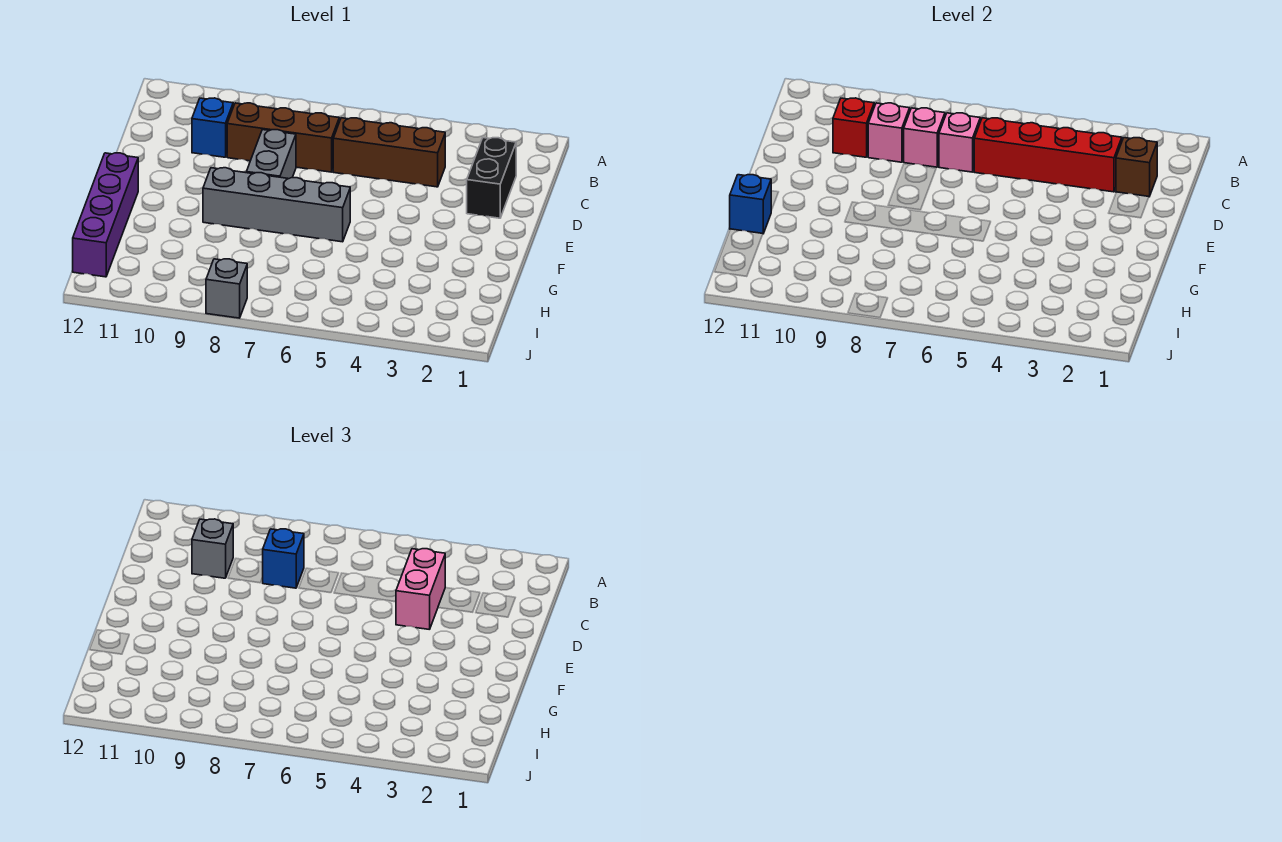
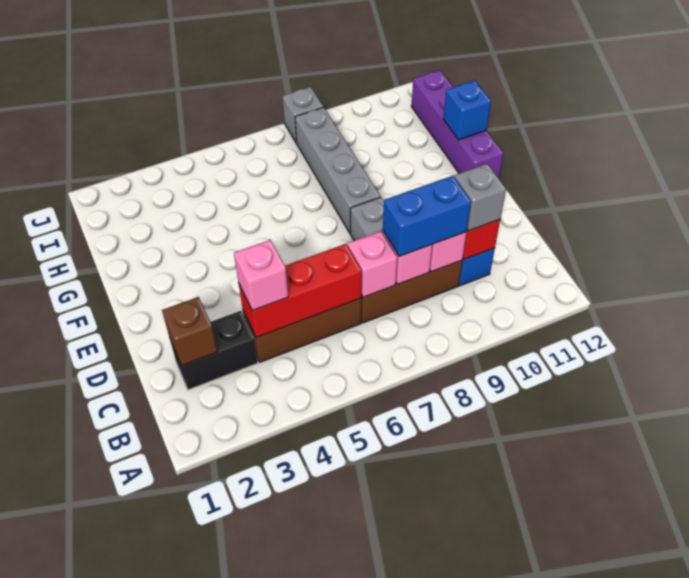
black 1x2 brick [467,138,516,218] -> black 1x2 brick turned to [170,311,258,390]
red 1x4 brick [974,118,1122,192] -> red 1x3 brick [239,244,362,338]
pink 1x2 brick [396,549,445,630] -> pink 1x1 brick [234,240,288,311]
blue 1x1 brick [263,529,304,588] -> blue 1x2 brick [383,176,471,257]
grey 1x4 brick [203,168,350,242] -> grey 1x4 brick turned to [295,107,380,233]

